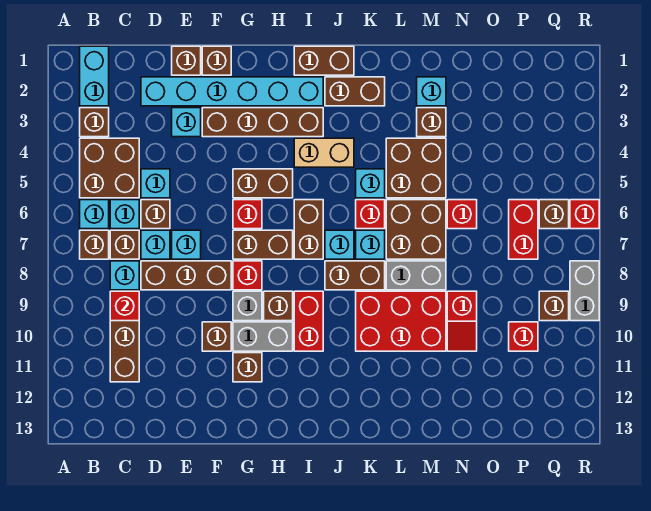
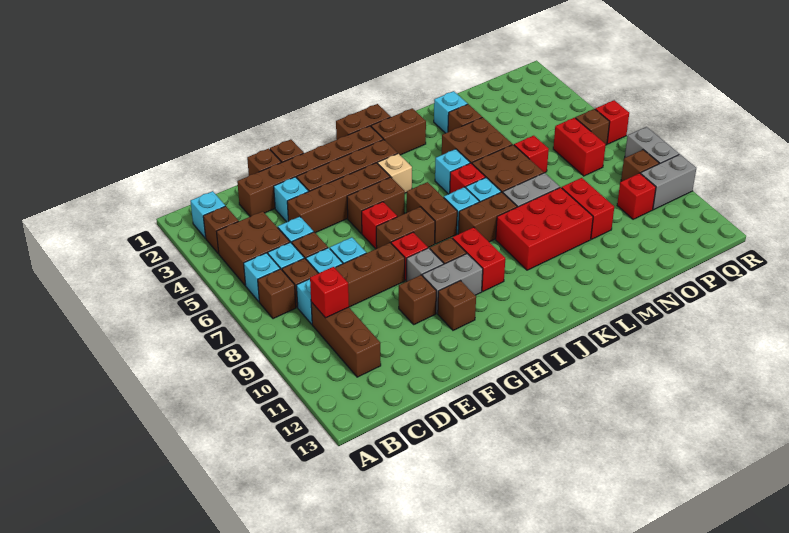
cyan 1x2 brick [80,46,109,106] -> cyan 1x1 brick [190,191,225,238]
cyan 1x6 brick [141,77,323,106] -> brown 1x6 brick [237,126,383,217]
none -> brown 1x4 brick [287,163,390,233]
tan 1x2 brick [294,138,354,167] -> tan 1x1 brick [377,154,412,193]
red 1x2 slope [447,291,477,351] -> red 1x2 brick [562,178,614,239]
none -> grey 1x2 brick [641,154,696,210]

